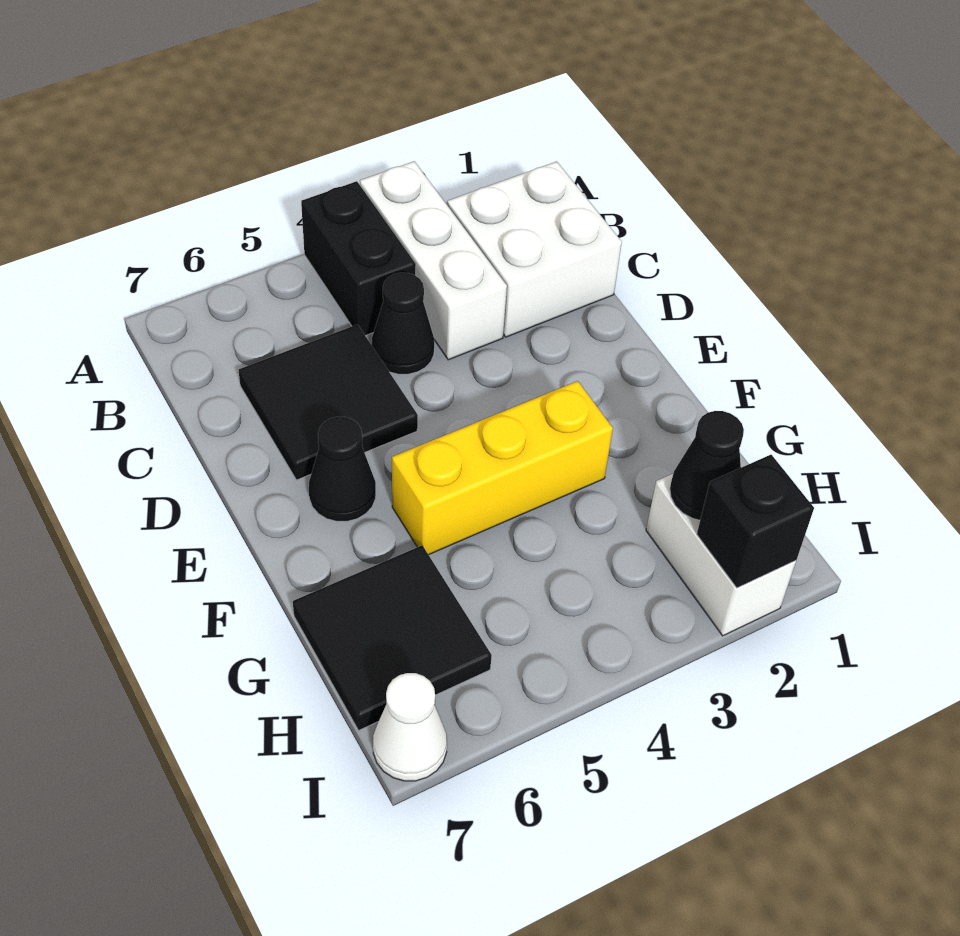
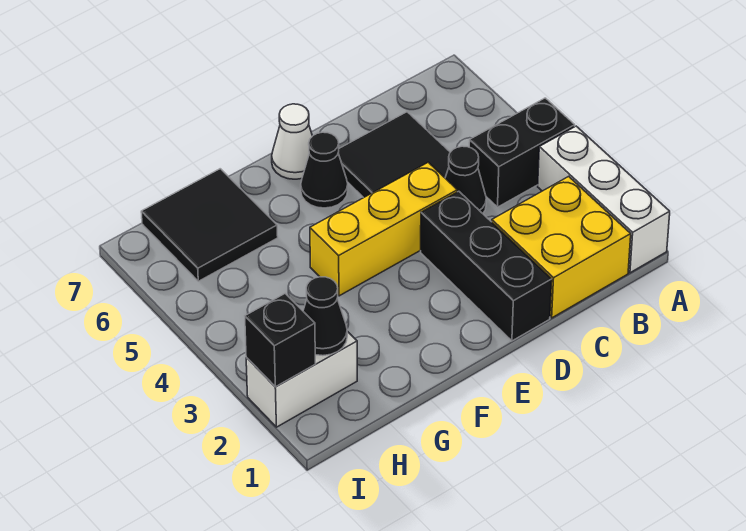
white 1x3 brick [360,161,507,360] -> white 1x3 brick turned to [538,126,670,273]
white 2x2 brick [447,161,622,337] -> yellow 2x2 brick [492,176,631,318]
none -> black 1x3 brick [421,191,552,341]
yellow 1x3 brick [392,381,613,555] -> yellow 1x3 brick turned to [310,162,457,296]
white 1x1 cone [373,673,447,781] -> white 1x1 cone moved to [272,104,312,179]

